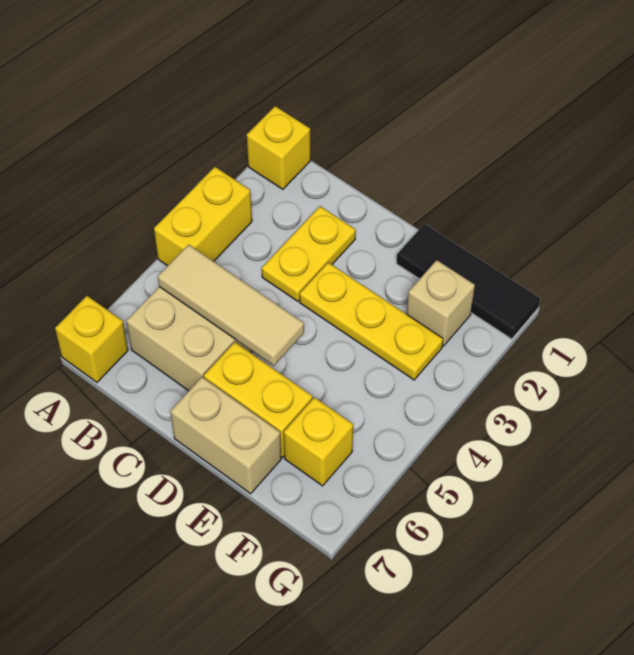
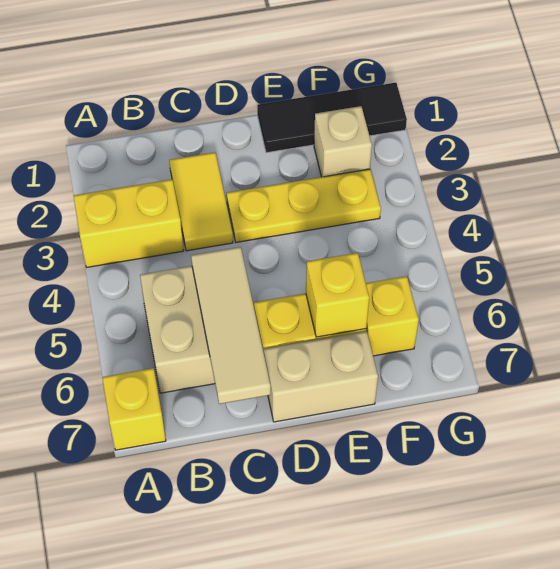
yellow 1x1 brick [247,106,310,189] -> yellow 1x1 brick moved to [306,253,369,337]
yellow 1x2 brick [154,167,252,266] -> yellow 1x2 brick turned to [74,179,184,267]
tan 1x3 tile [158,245,304,366] -> tan 1x3 tile turned to [191,247,271,404]
yellow 1x2 plate [262,206,356,301] -> yellow 1x2 tile [169,152,233,251]

